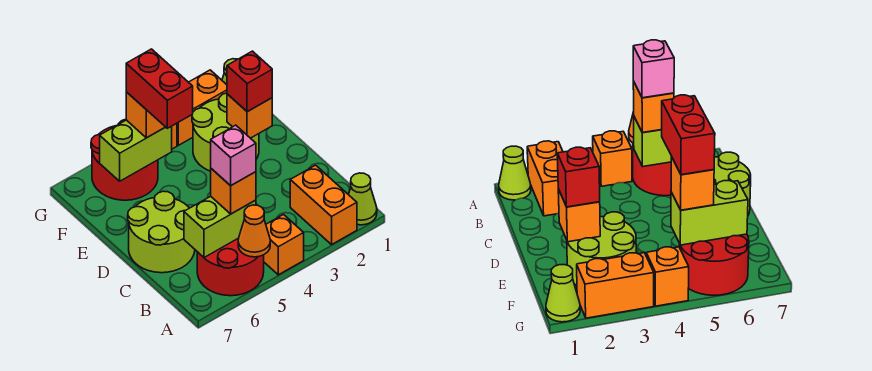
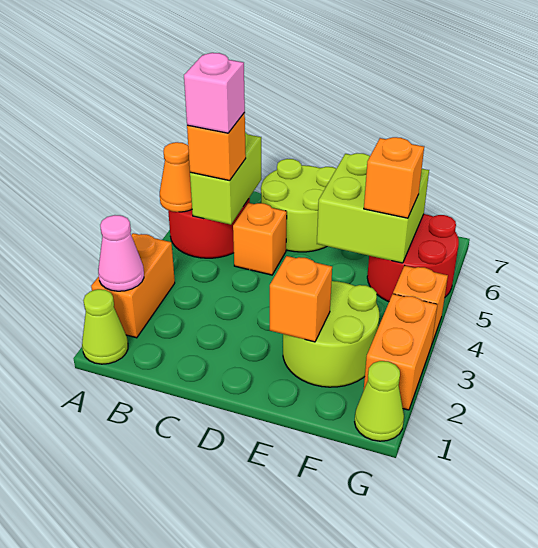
orange 1x2 brick [290,165,357,245] -> orange 1x2 brick turned to [91,233,175,338]
none -> pink 1x1 cone [98,215,144,291]
orange 1x1 brick [264,215,304,275] -> orange 1x1 brick moved to [233,203,287,275]
red 1x1 brick [227,51,272,112] -> none
red 1x2 brick [126,49,193,128] -> none
lime 1x2 brick [100,120,172,181] -> lime 2x2 brick [317,153,429,263]

